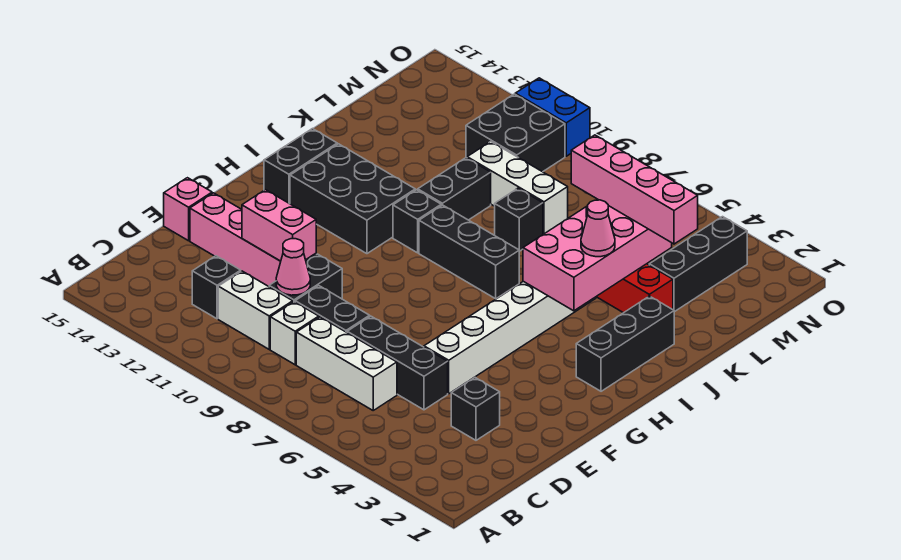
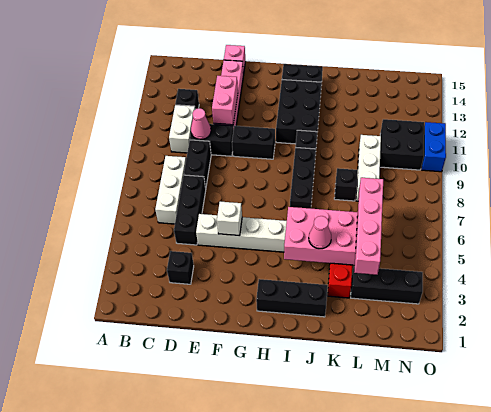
white 1x1 brick [270,302,319,365] -> white 1x1 brick moved to [217,202,242,236]
black 1x2 brick [418,158,491,220] -> black 1x2 brick moved to [232,126,275,159]

